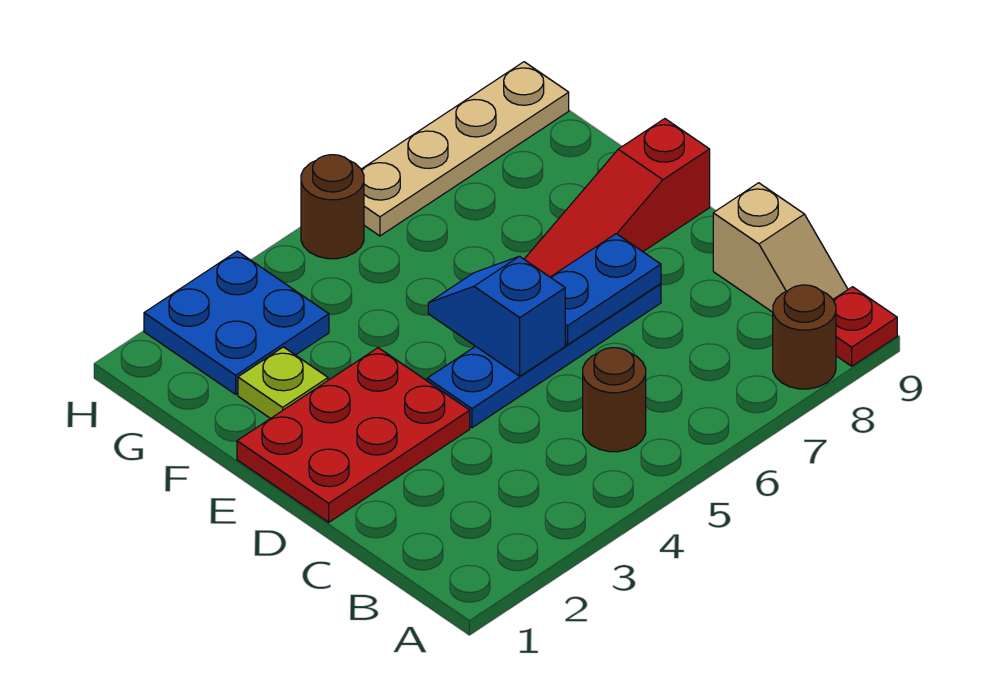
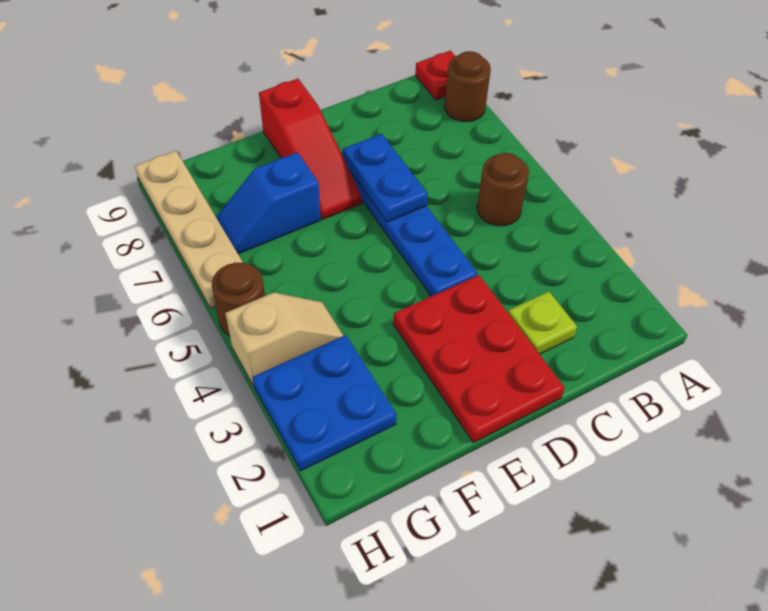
tan 1x2 slope [713,183,848,312] -> tan 1x2 slope moved to [225,292,343,385]
blue 1x2 slope [428,256,565,376] -> blue 1x2 slope moved to [216,152,321,254]
lime 1x1 plate [238,347,328,418] -> lime 1x1 plate moved to [508,292,577,354]

